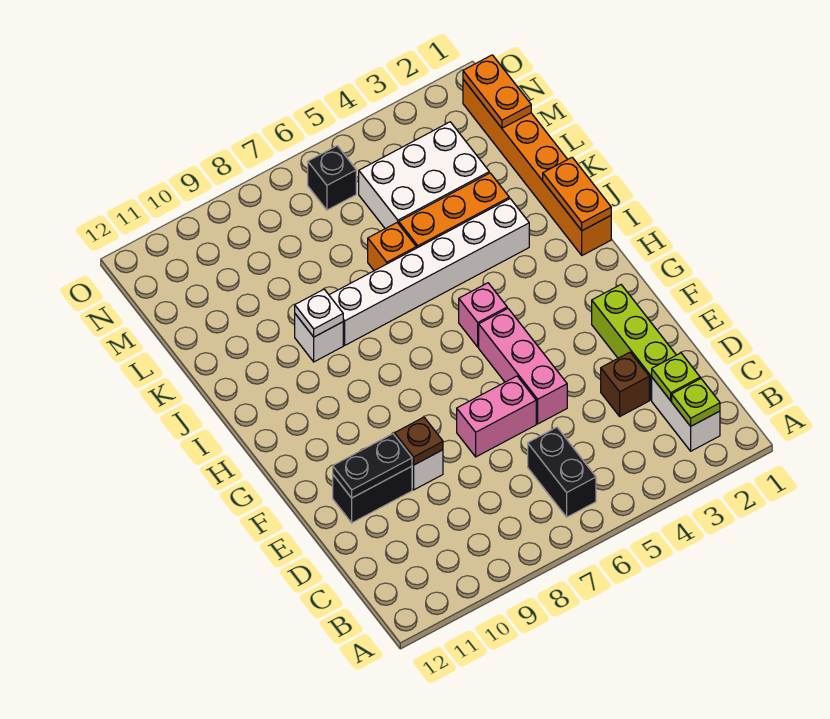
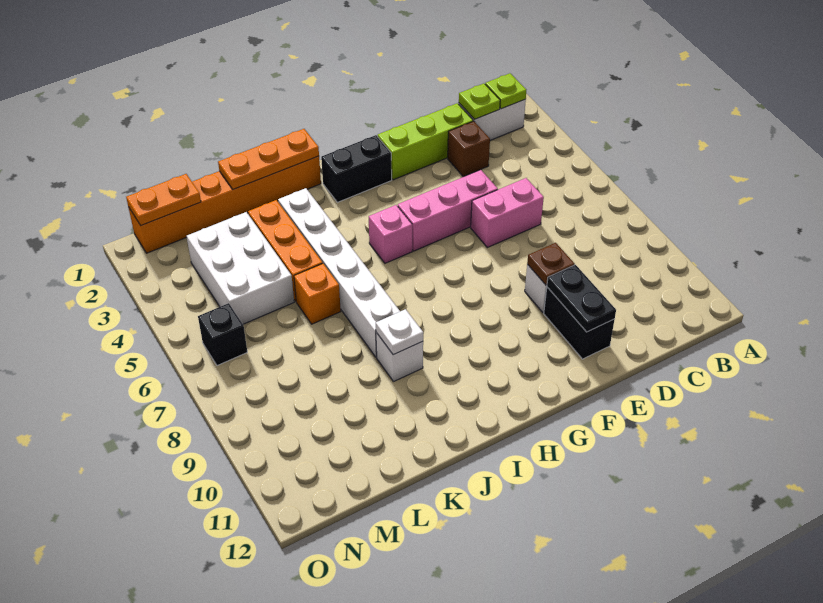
black 1x2 brick [528,427,596,517] -> black 1x2 brick moved to [321,135,392,202]
pink 1x2 brick [457,376,536,457] -> pink 1x2 brick turned to [471,178,544,248]
orange 1x2 plate [543,157,611,231] -> orange 1x3 plate [218,129,319,189]

